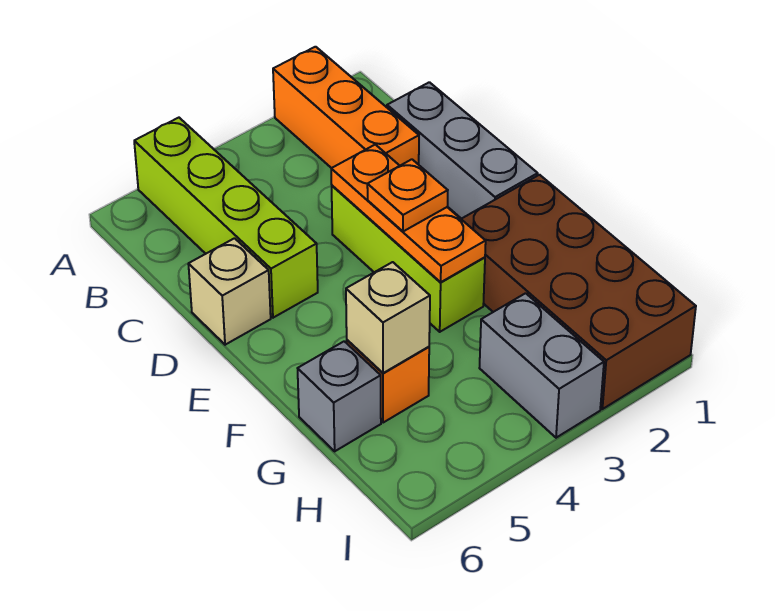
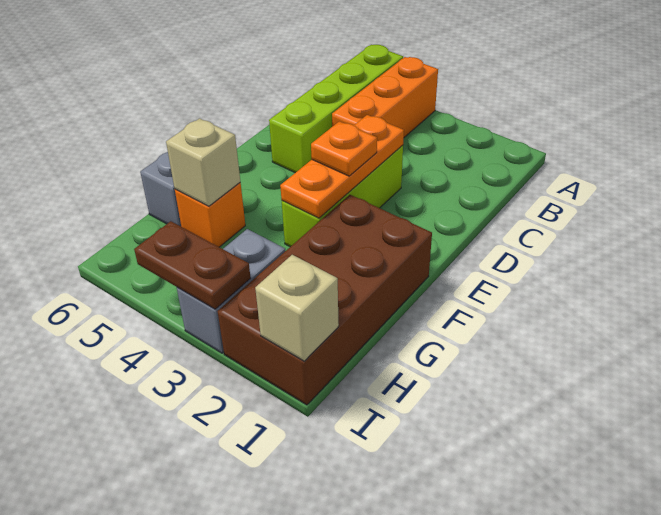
orange 1x3 brick [273,47,419,168] -> orange 1x3 brick moved to [332,57,438,137]
grey 1x3 brick [387,82,538,219] -> none
tan 1x1 brick [188,238,271,345] -> tan 1x1 brick moved to [255,255,339,361]
none -> brown 1x2 plate [134,221,251,309]

